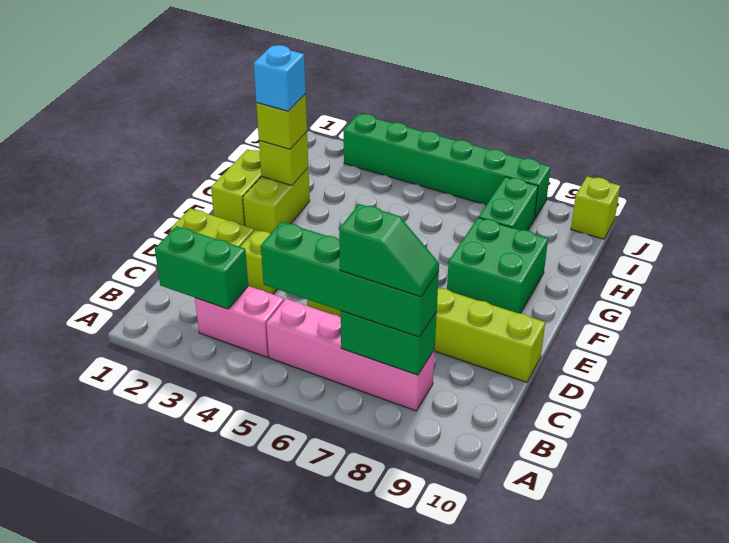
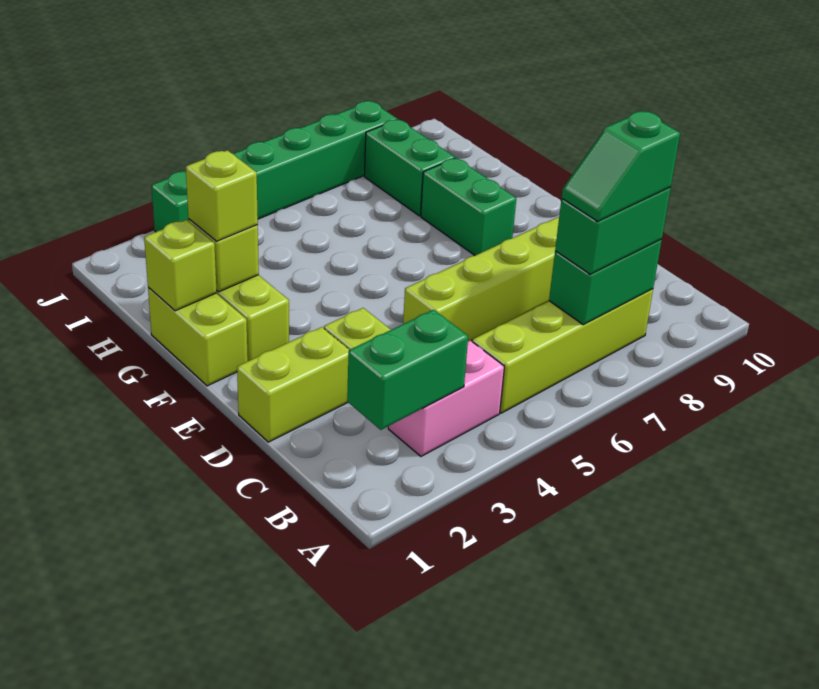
pink 1x4 brick [266,299,435,411] -> lime 1x4 brick [472,289,653,413]
green 1x4 brick [261,222,439,337] -> green 1x2 brick [555,187,671,274]
green 1x2 slope [339,204,439,297] -> green 1x2 slope turned to [562,111,680,221]
green 2x2 brick [447,218,548,313] -> green 1x2 brick [421,158,516,255]
cyan 1x1 brick [254,45,306,111] -> none
lime 1x1 brick [571,176,620,239] -> lime 1x1 brick moved to [144,220,217,311]

